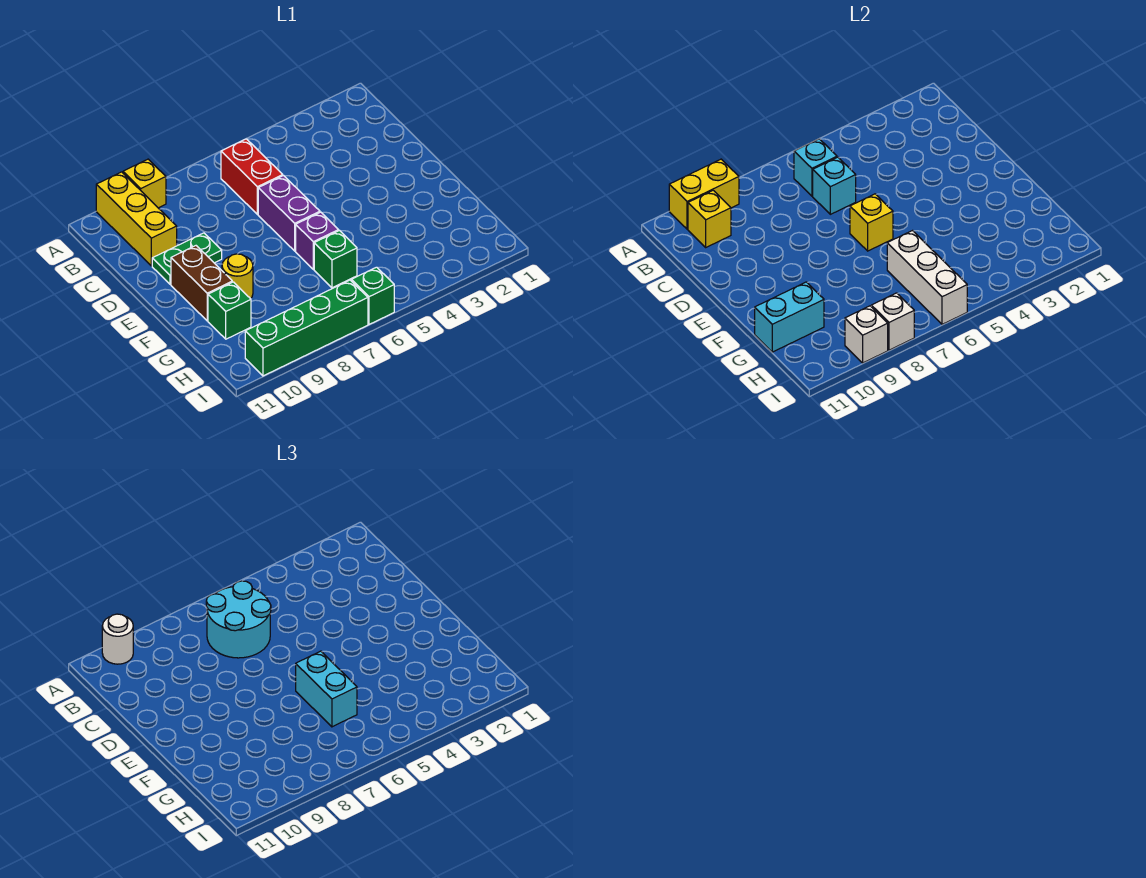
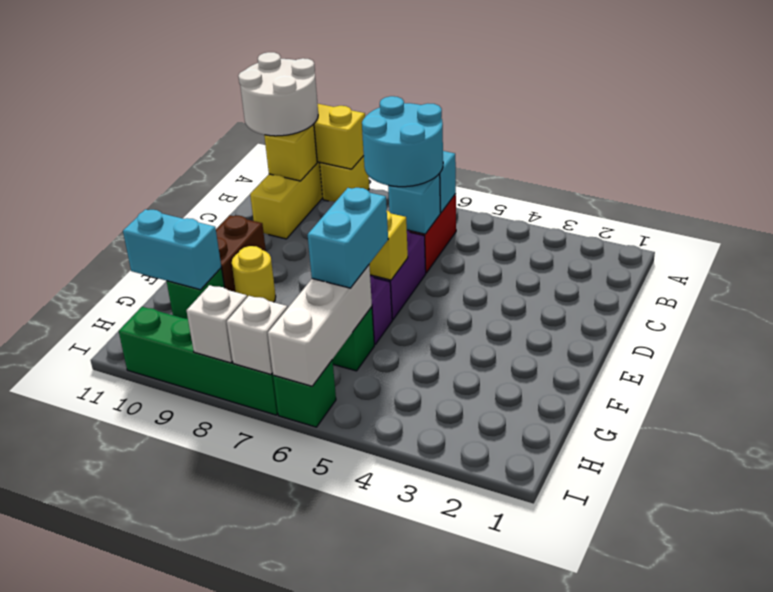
white 1x1 round brick [102,614,133,664] -> white 2x2 round brick [238,52,318,136]
green 1x2 plate [152,233,222,284] -> none
white 1x1 brick [845,306,888,363] -> white 1x1 brick moved to [227,296,287,374]

